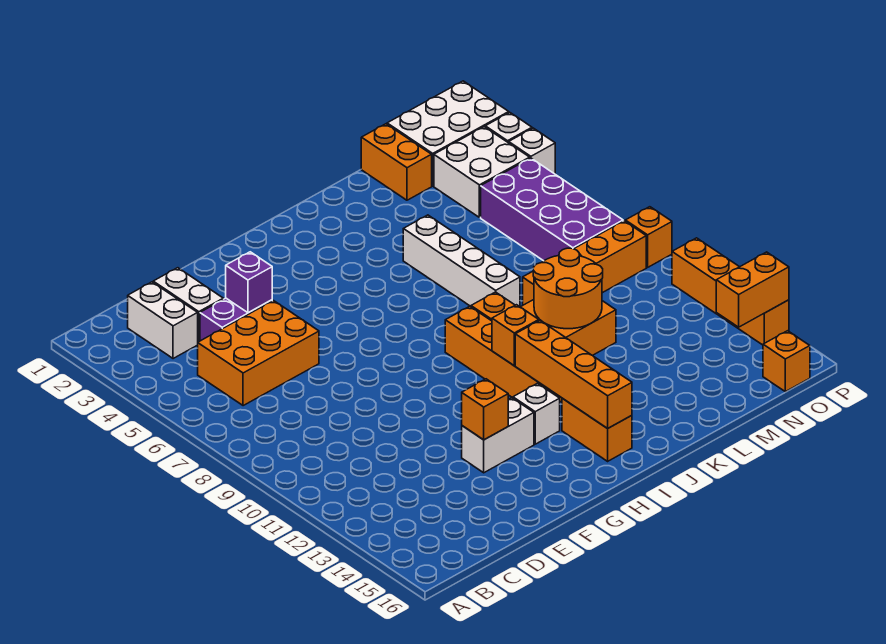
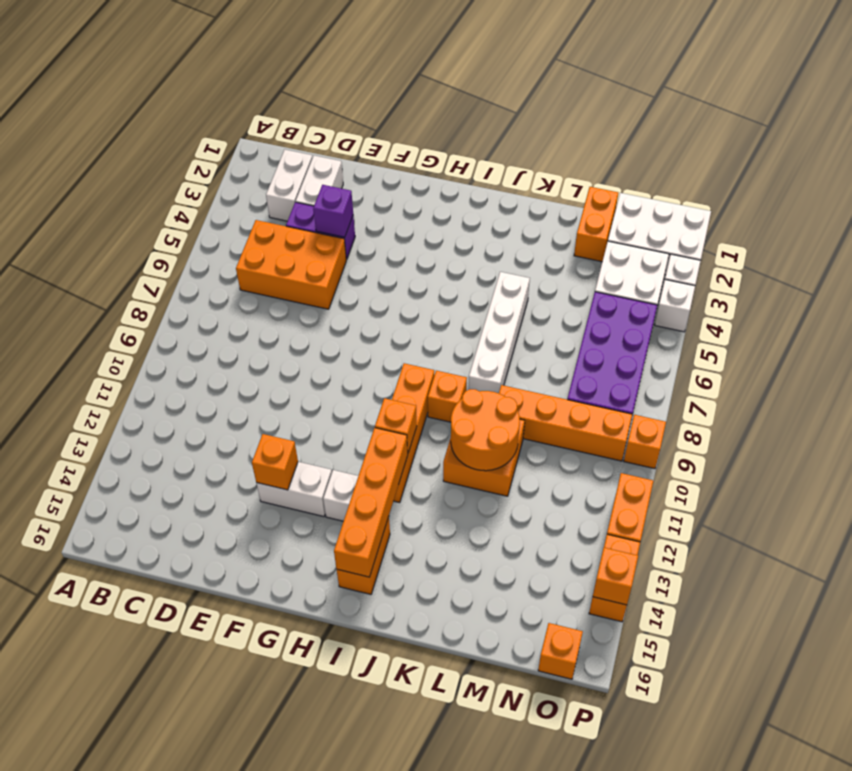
orange 1x2 brick [716,252,789,327] -> orange 1x1 brick [593,548,638,605]

